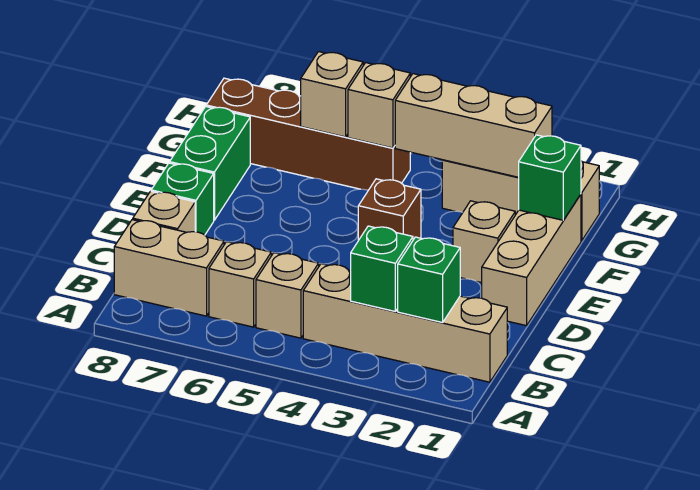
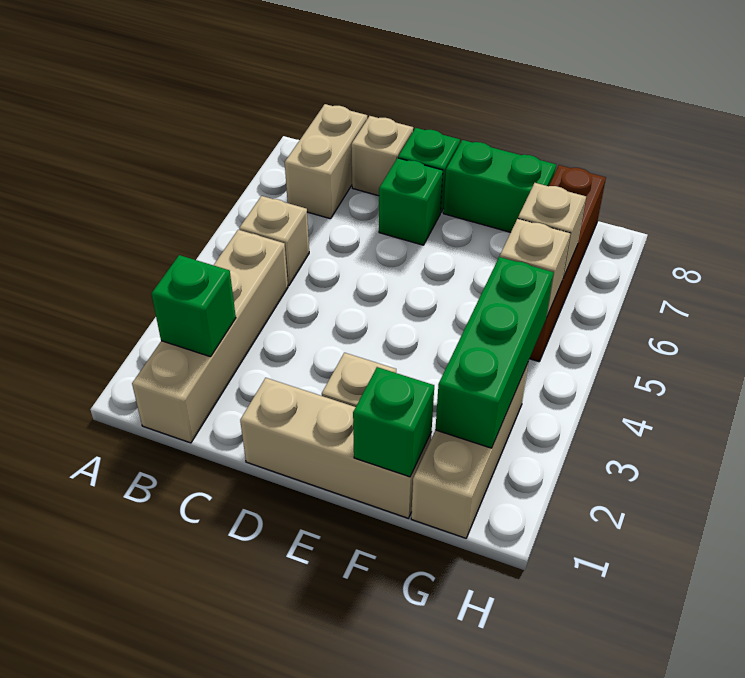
green 1x1 brick [351,226,413,311] -> green 1x1 brick moved to [379,158,443,245]
tan 1x1 brick [209,242,271,327] -> none
brown 1x1 brick [358,179,421,240] -> none
tan 1x3 brick [395,74,552,177] -> green 1x3 brick [435,257,554,448]

